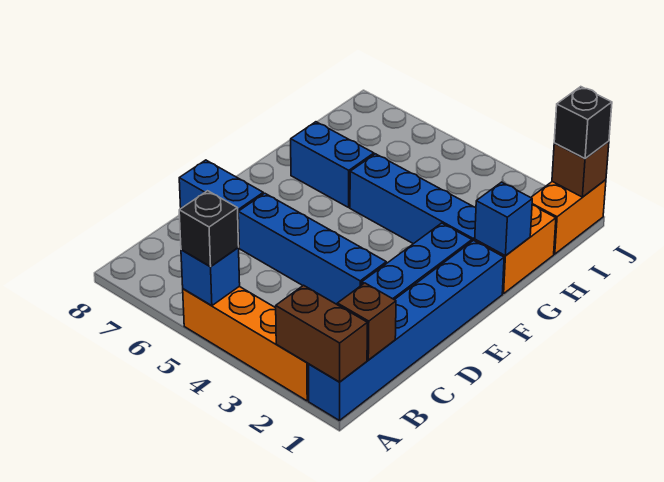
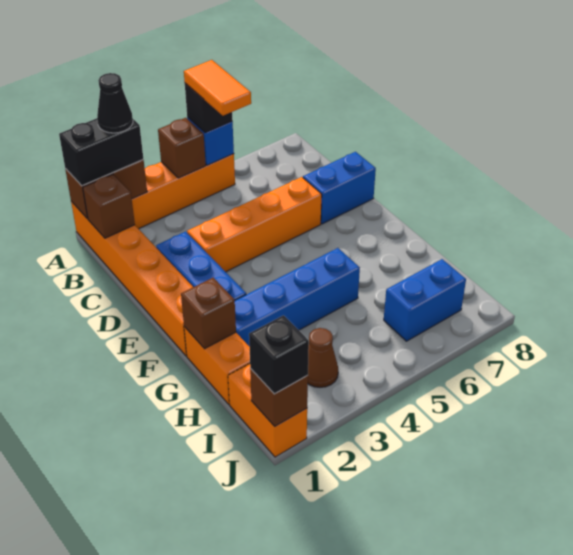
blue 1x6 brick [308,240,504,420] -> orange 1x6 brick [71,201,193,356]
none -> black 1x2 brick [59,118,143,186]
none -> black 1x1 cone [97,73,133,133]
none -> brown 1x1 brick [158,118,206,178]
none -> orange 1x2 tile [184,60,251,116]
blue 1x4 brick [238,193,386,304] -> orange 1x4 brick [187,177,322,272]
blue 1x1 brick [475,182,532,256] -> brown 1x1 brick [181,278,236,349]
blue 1x2 brick [291,122,374,207] -> blue 1x2 brick moved to [384,259,466,341]
none -> brown 1x1 cone [308,328,338,387]

